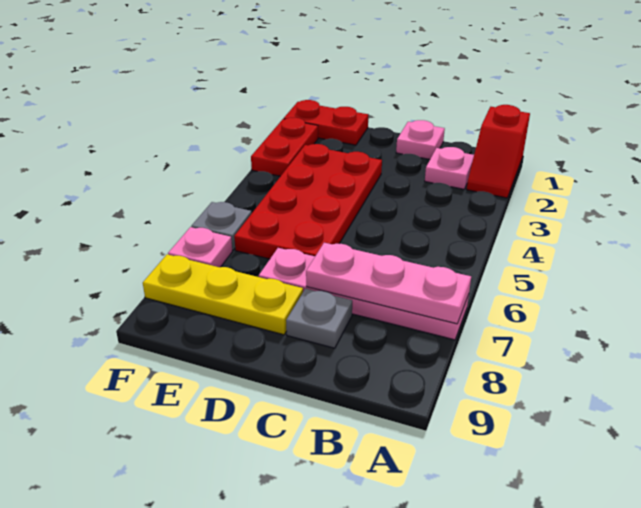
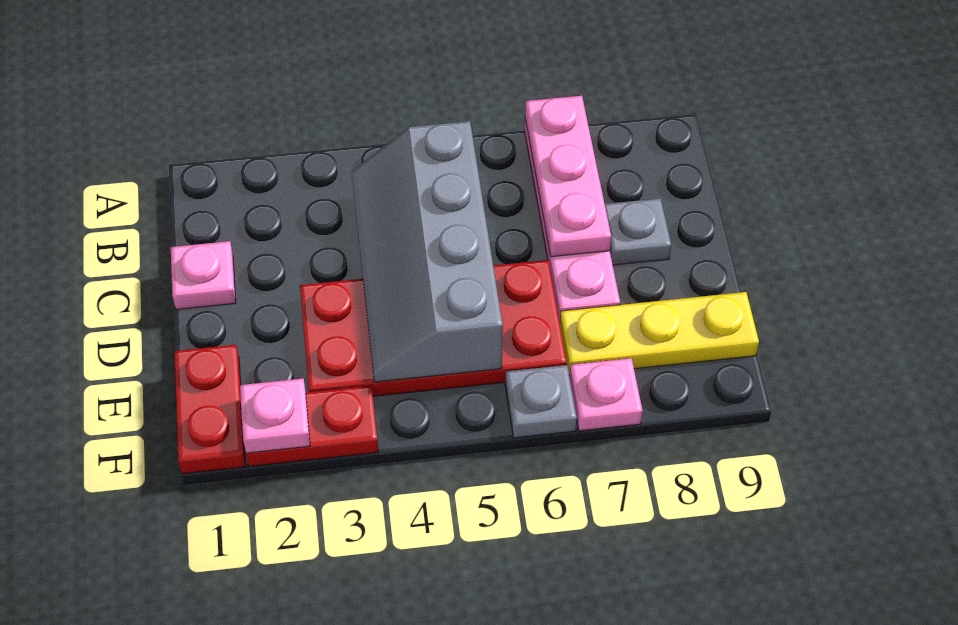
red 1x2 slope [467,105,530,198] -> none
pink 1x1 plate [425,147,474,189] -> pink 1x1 plate moved to [240,379,310,453]
none -> grey 2x4 slope [352,121,503,382]
yellow 1x3 plate [143,254,303,335] -> yellow 1x3 plate turned to [560,292,759,375]

